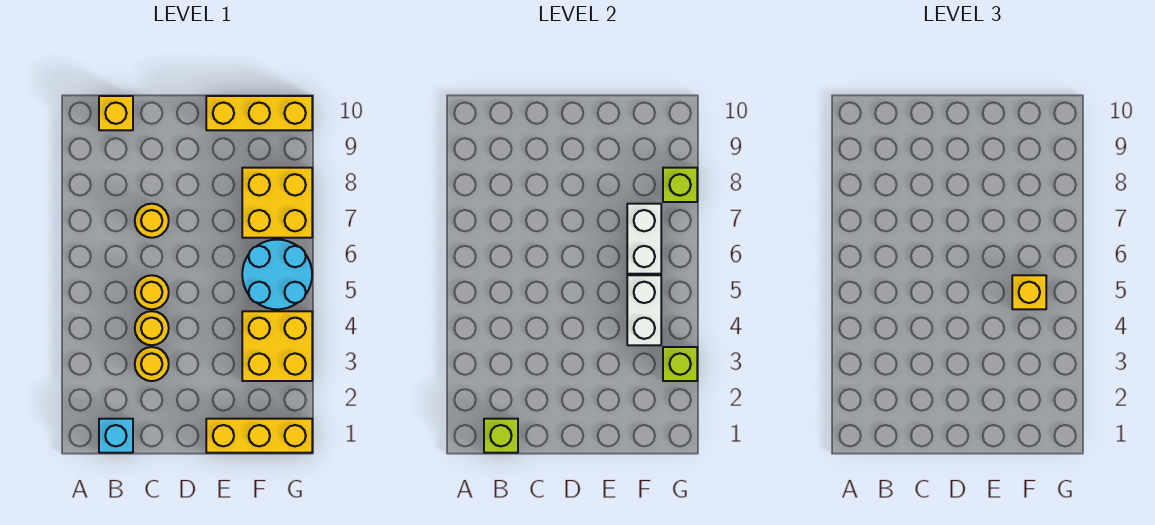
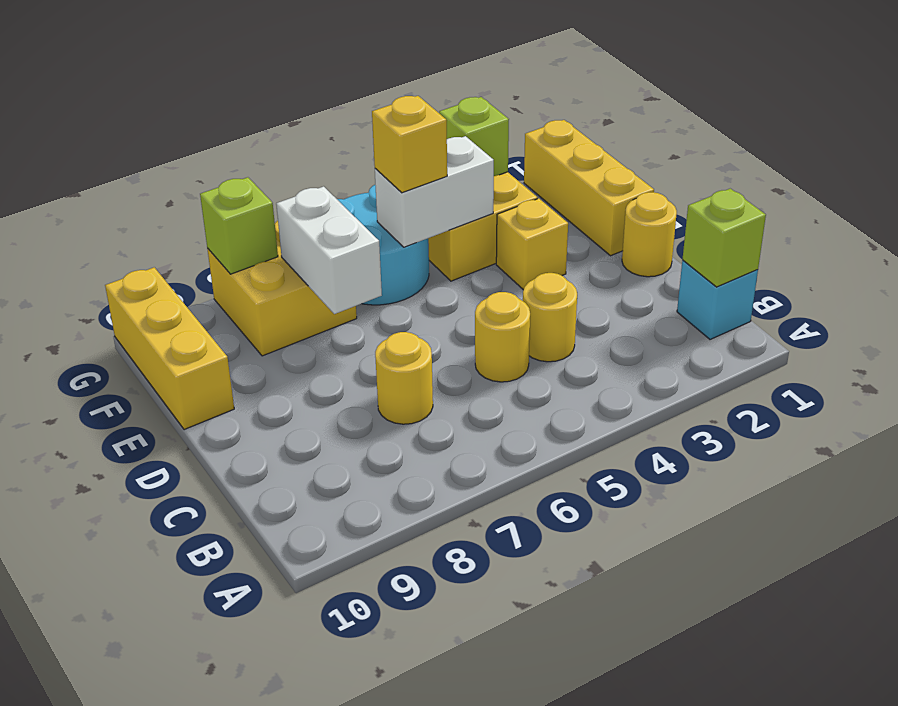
yellow 1x1 brick [99,96,133,130] -> yellow 1x1 brick moved to [496,198,568,290]
yellow 1x1 round brick [135,347,169,381] -> yellow 1x1 round brick moved to [622,192,677,277]
white 1x2 brick [627,204,661,274] -> white 1x2 brick turned to [276,186,382,314]

